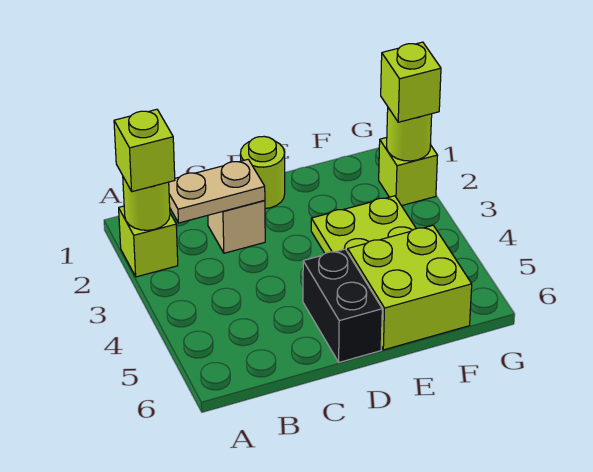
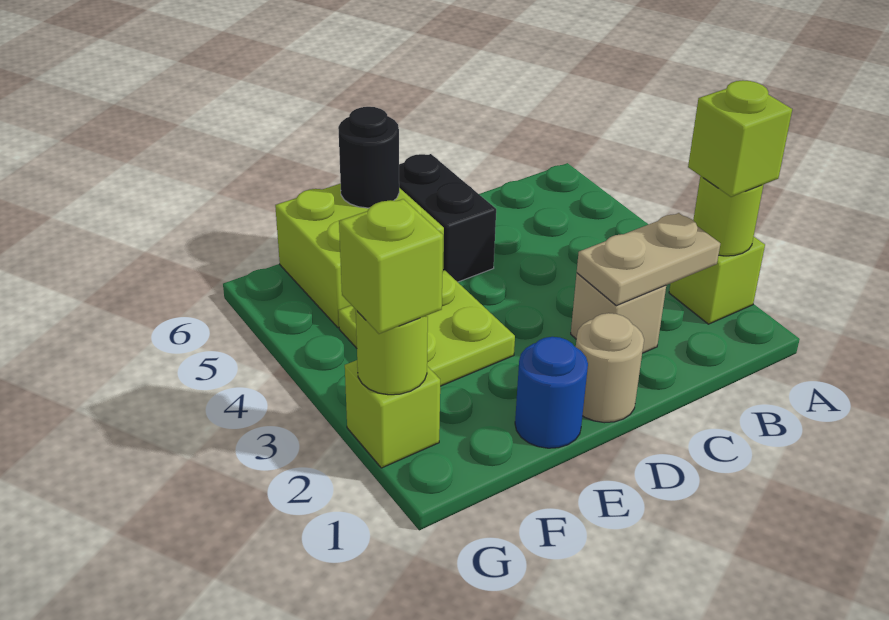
lime 1x1 round brick [240,136,285,208] -> tan 1x1 round brick [576,313,644,423]
none -> blue 1x1 round brick [515,337,588,448]
none -> black 1x1 round brick [338,107,399,208]

